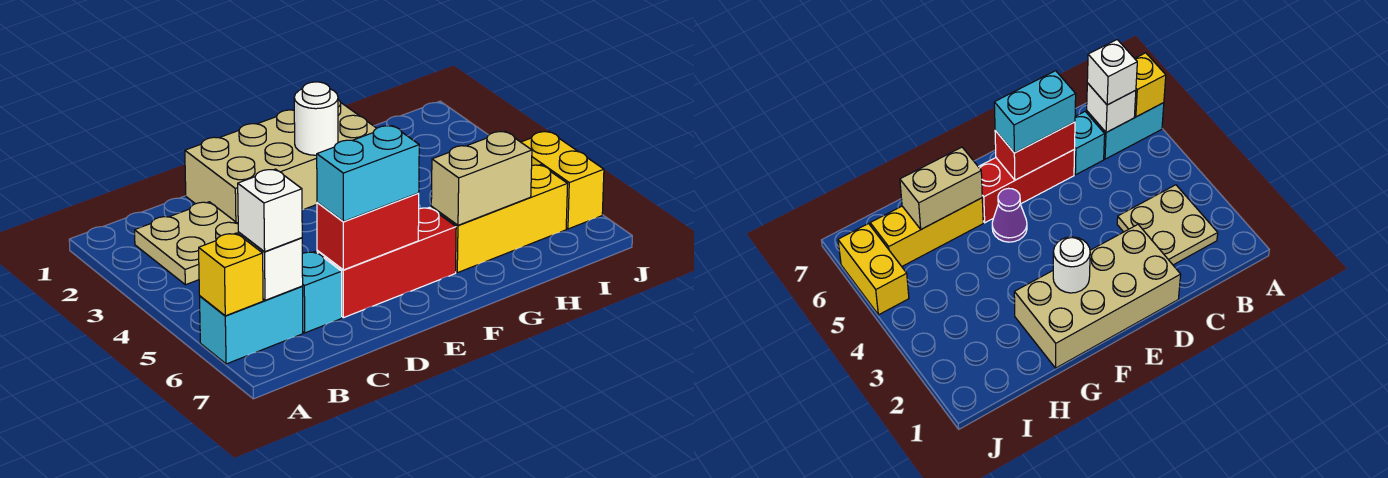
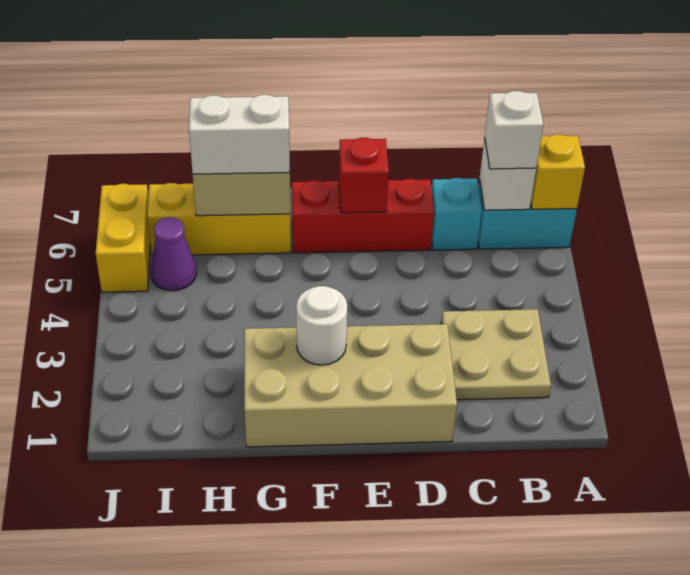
red 1x2 brick [317,193,419,270] -> red 1x1 brick [339,138,389,213]
cyan 1x2 brick [317,126,419,222] -> none
purple 1x1 cone [992,188,1027,242] -> purple 1x1 cone moved to [150,217,196,291]
none -> white 1x2 brick [189,95,290,174]

